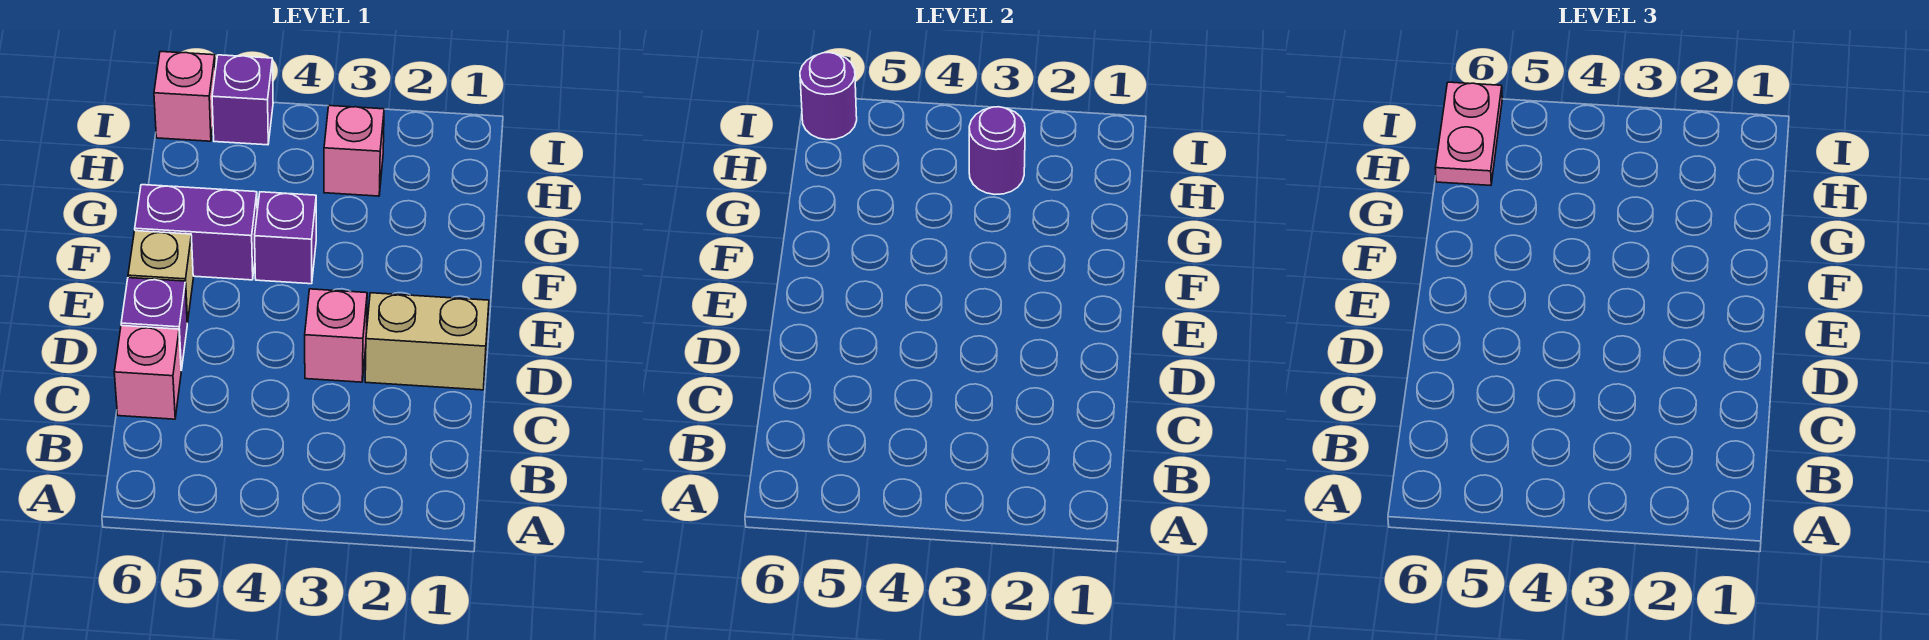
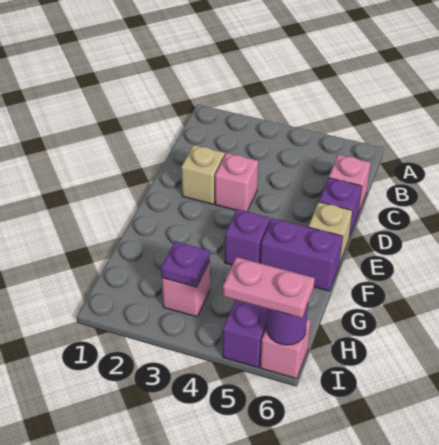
tan 1x2 brick [365,293,489,390] -> tan 1x1 brick [181,145,225,204]
purple 1x1 round brick [969,107,1025,194] -> purple 1x1 plate [161,242,210,287]
pink 1x2 plate [1435,82,1502,185] -> pink 1x2 plate turned to [223,257,315,318]

